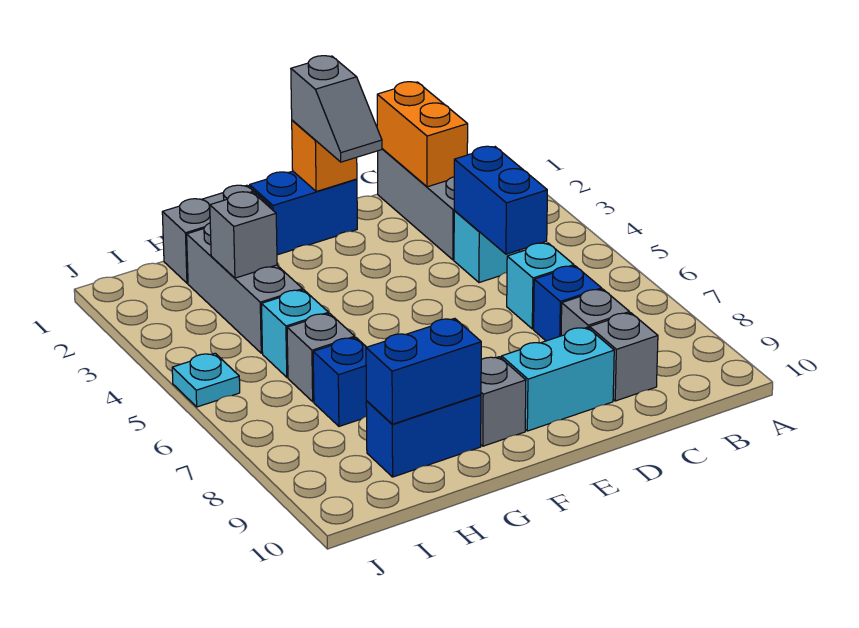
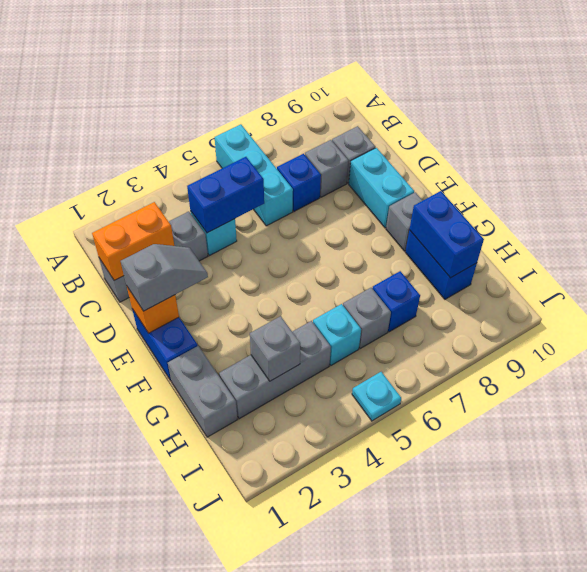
cyan 1x1 brick [507,243,574,329] -> cyan 1x3 brick [215,124,293,226]

